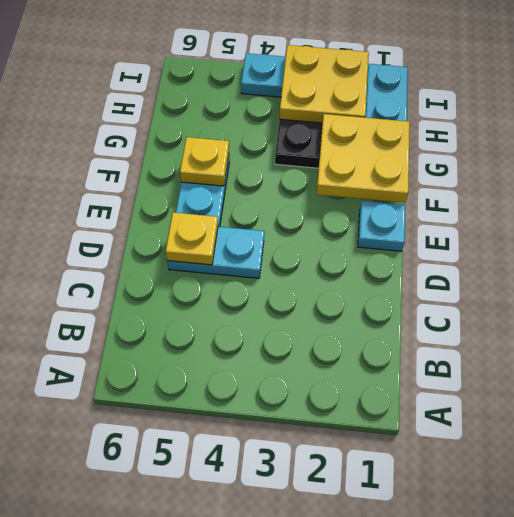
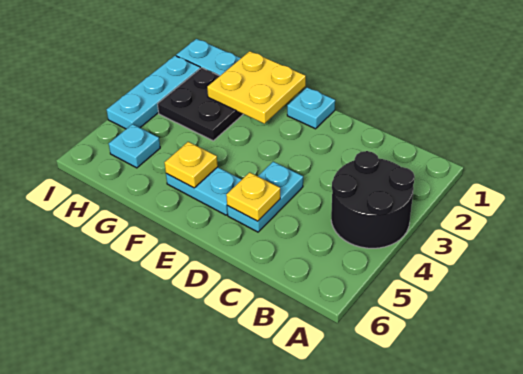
none -> black 2x2 round brick [331,151,415,248]
yellow 2x2 plate [279,45,369,123] -> none
none -> cyan 1x1 plate [109,124,160,168]

